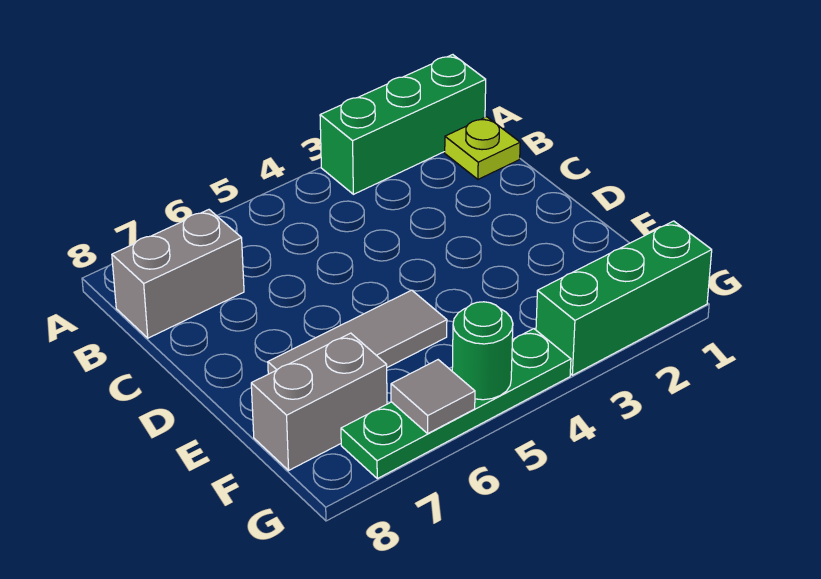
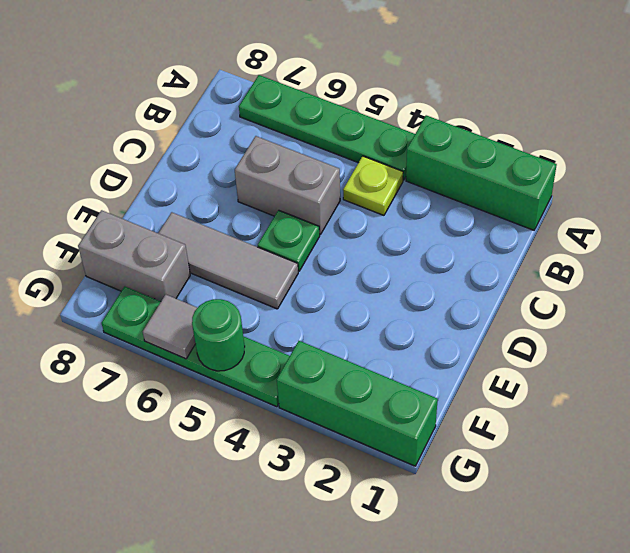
none -> green 1x4 plate [239,75,415,180]
lime 1x1 plate [445,117,520,179] -> lime 1x1 plate moved to [343,156,403,215]
grey 1x2 brick [112,210,244,338] -> grey 1x2 brick moved to [235,136,340,235]
none -> green 1x1 plate [258,210,320,271]

